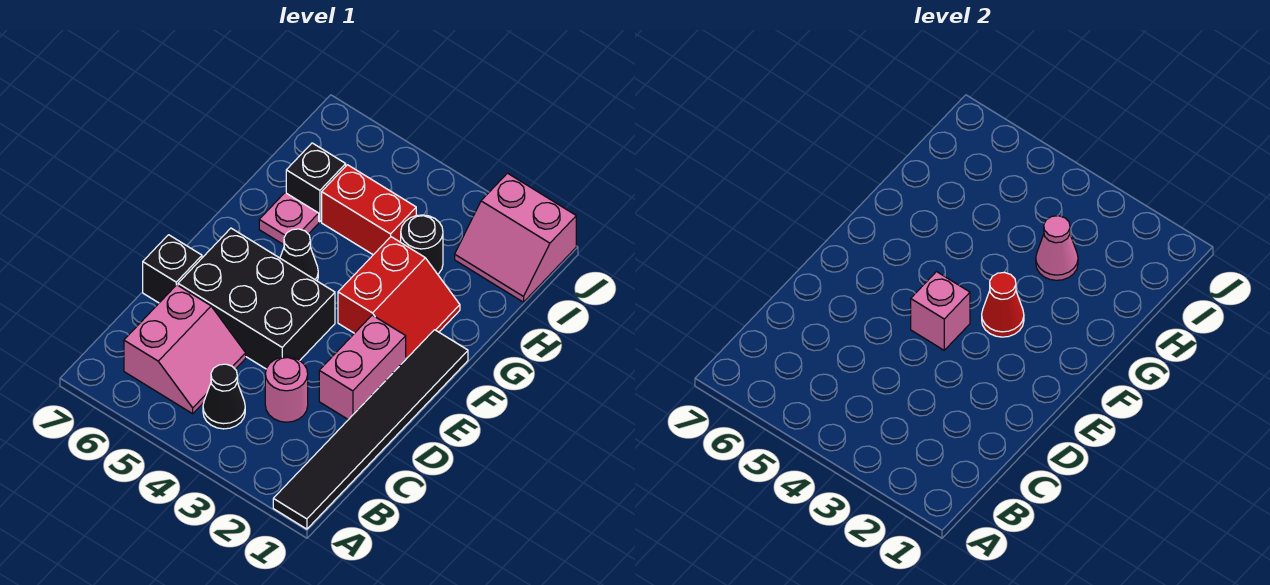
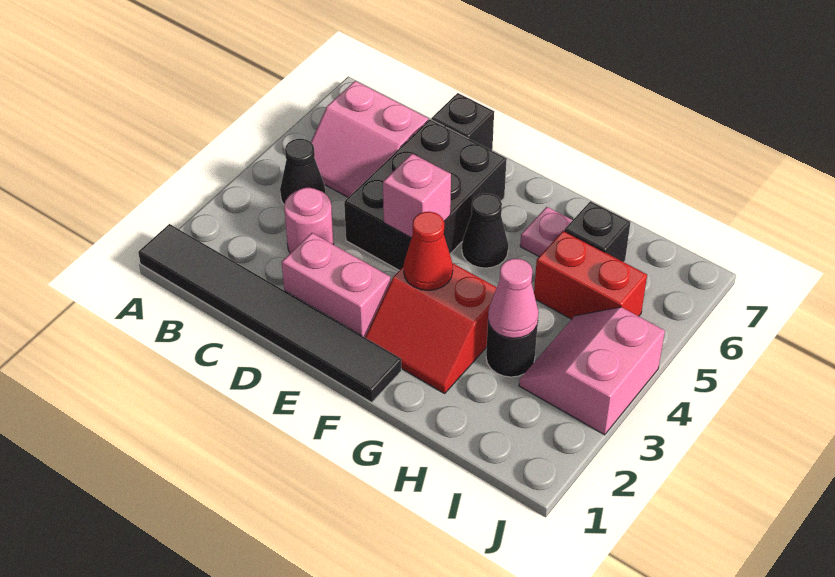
red 1x2 brick [322,165,416,255] -> red 1x2 brick turned to [534,231,647,319]
pink 2x2 slope [455,173,576,302] -> pink 2x2 slope moved to [519,307,665,435]

